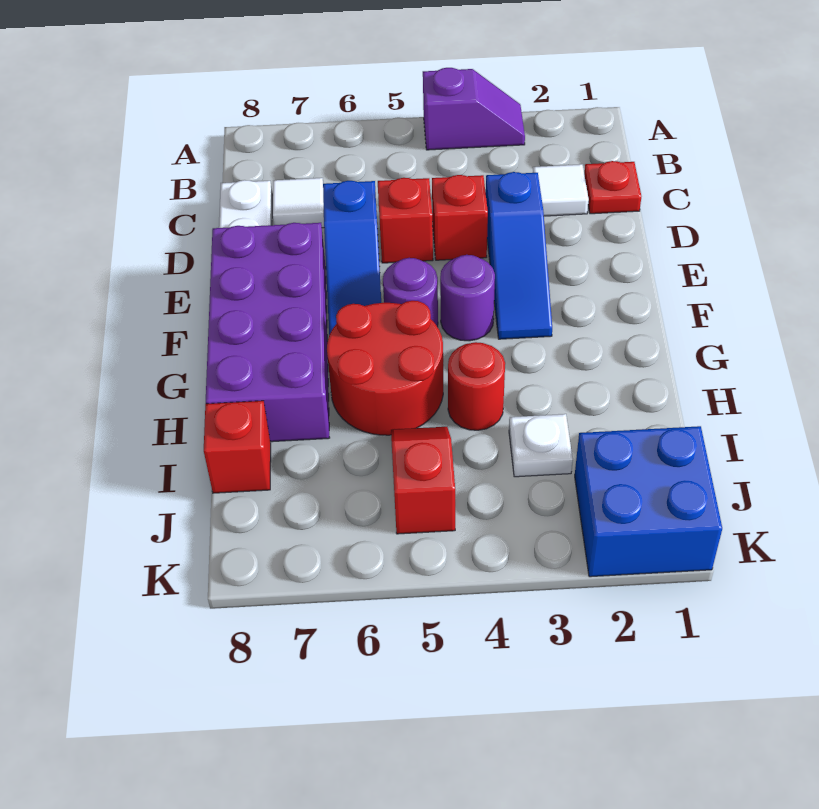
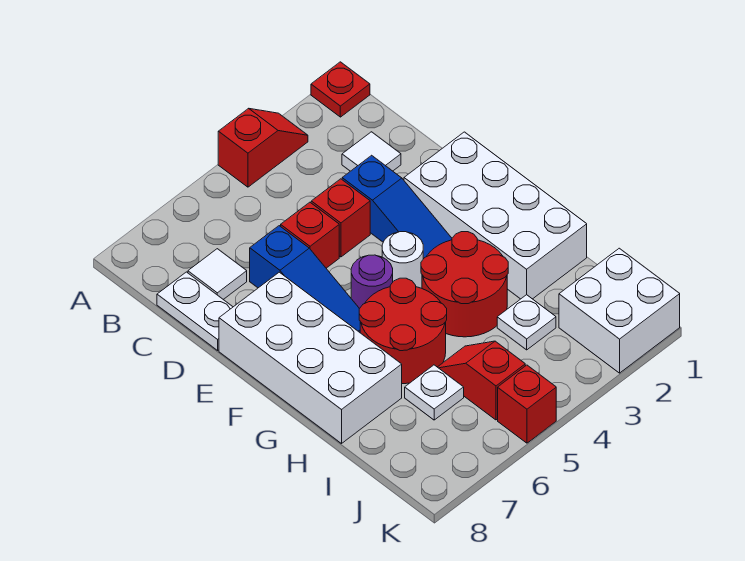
purple 1x2 slope [423,68,525,150] -> red 1x2 slope [218,108,308,187]
red 1x1 plate [584,161,641,214] -> red 1x1 plate moved to [311,62,370,117]
none -> white 2x4 brick [404,132,587,299]
purple 2x4 brick [206,223,329,442] -> white 2x4 brick [219,272,402,444]
purple 1x1 round brick [440,255,495,341] -> white 1x1 round brick [382,232,423,288]
red 1x1 round brick [448,342,505,430] -> red 2x2 round brick [421,232,508,337]
none -> white 1x1 plate [405,365,464,420]
red 1x1 brick [204,401,271,493] -> red 1x1 brick moved to [498,365,556,443]
blue 2x2 brick [575,426,722,577] -> white 2x2 brick [559,248,680,373]

